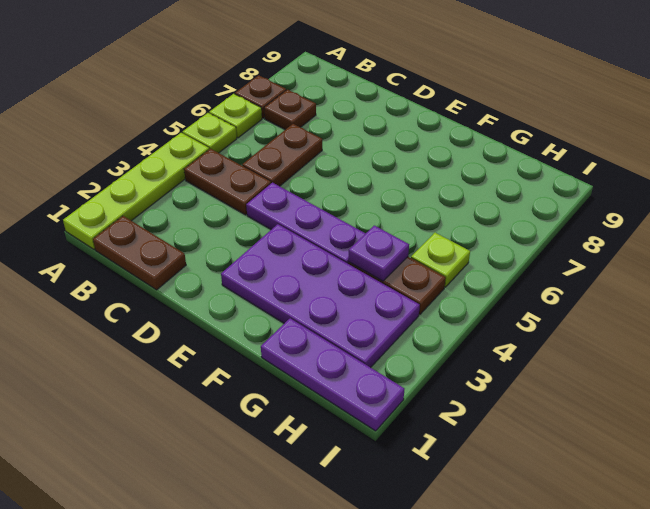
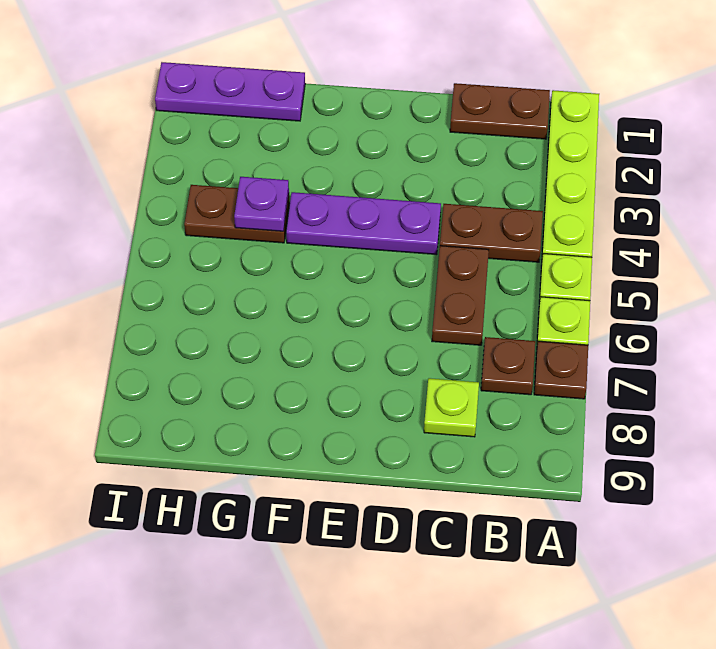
purple 2x4 plate [221,224,420,368] -> none
lime 1x1 plate [411,233,470,287] -> lime 1x1 plate moved to [424,378,479,437]

